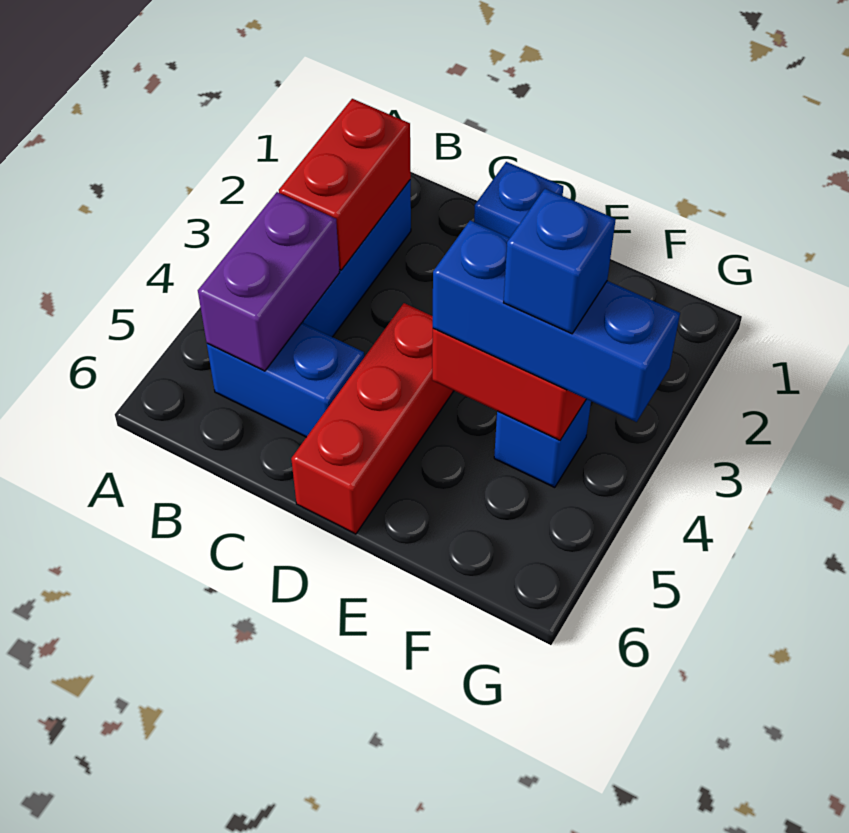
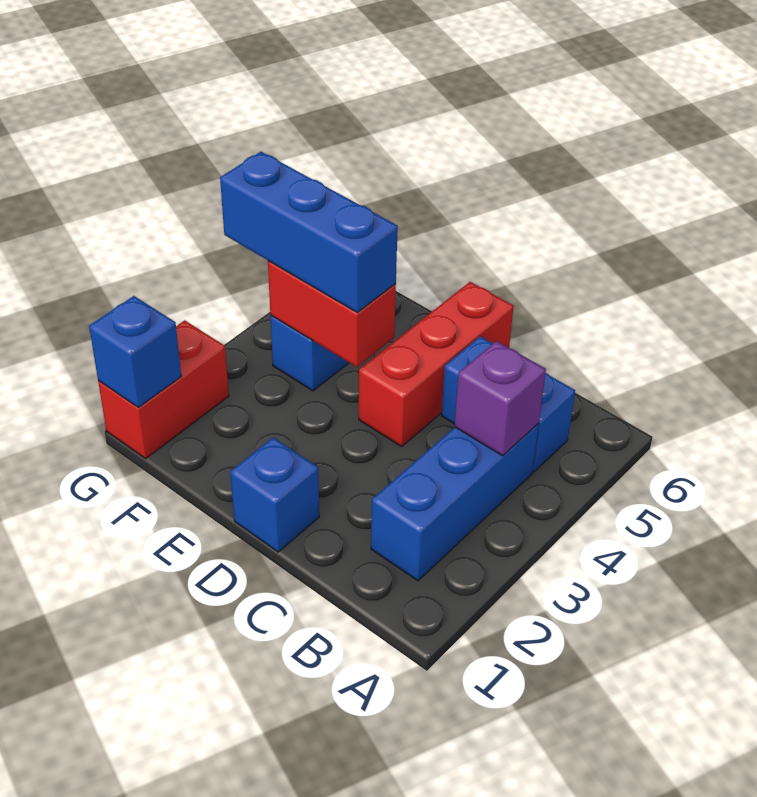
red 1x2 brick [279,99,411,270] -> red 1x2 brick moved to [98,320,229,459]
purple 1x2 brick [198,192,340,371] -> purple 1x1 brick [455,341,546,456]
blue 1x1 brick [504,189,616,334] -> blue 1x1 brick moved to [89,296,181,407]

